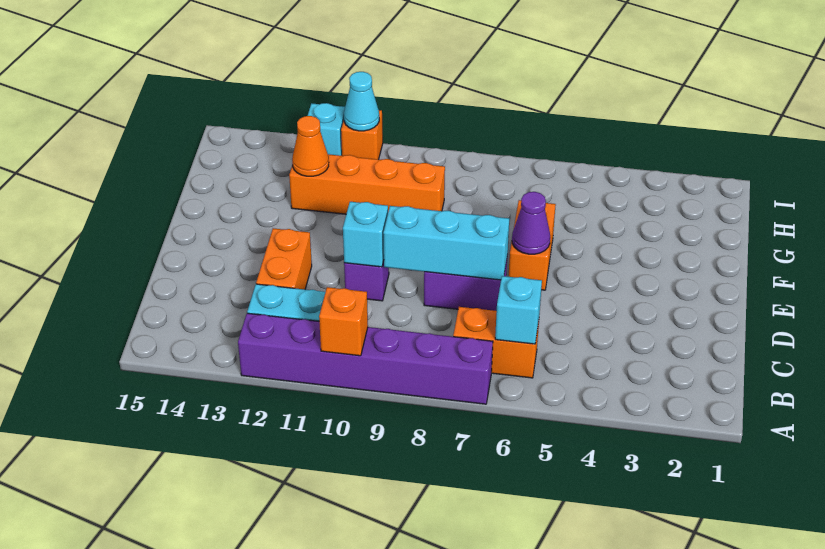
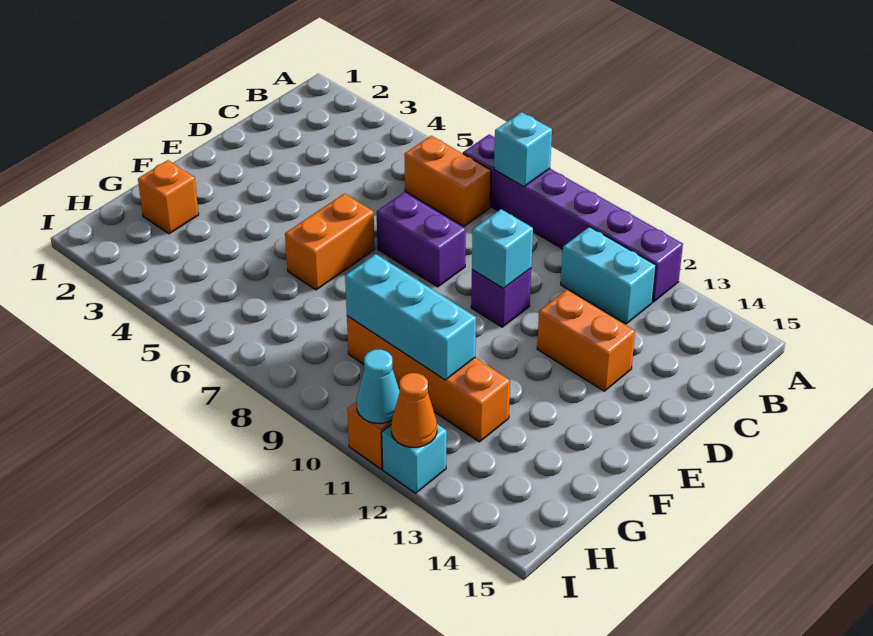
orange 1x1 brick [319,287,368,356] -> orange 1x1 brick moved to [138,160,199,234]
cyan 1x1 brick [495,276,542,344] -> cyan 1x1 brick moved to [494,112,552,187]
orange 1x2 brick [256,228,312,289] -> orange 1x2 brick turned to [537,290,635,391]
cyan 1x3 brick [383,206,509,280] -> cyan 1x3 brick moved to [345,254,476,380]
purple 1x1 cone [512,192,550,254] -> none
orange 1x1 cone [292,116,329,176] -> orange 1x1 cone moved to [391,373,437,447]

